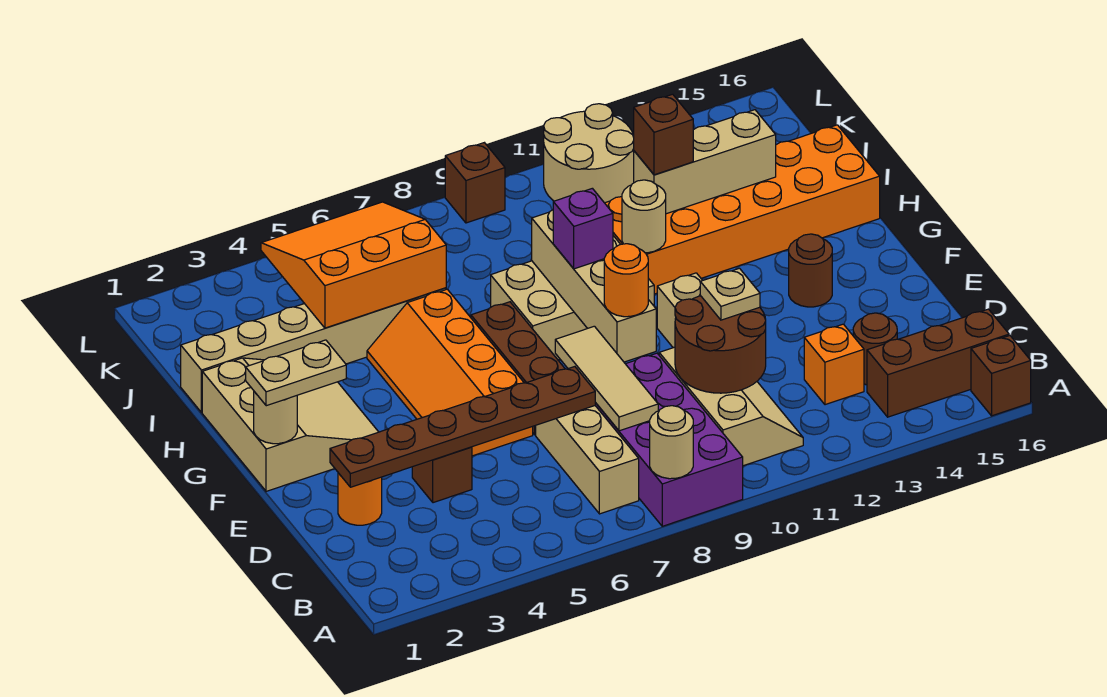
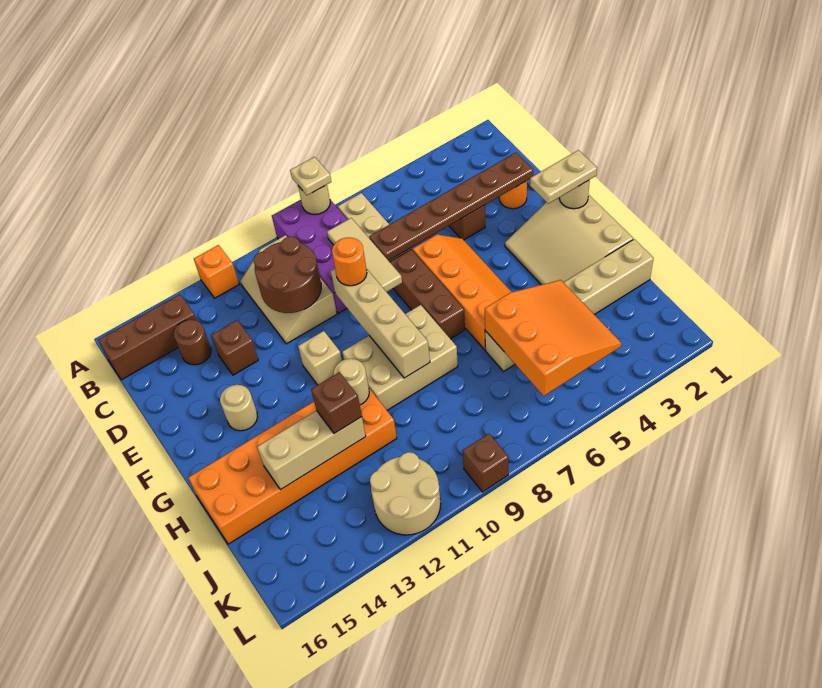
brown 1x1 brick [971,336,1031,416] -> brown 1x1 brick moved to [211,320,258,375]
orange 1x1 brick [804,324,864,405] -> orange 1x1 brick moved to [194,245,239,298]
tan 1x1 plate [700,268,760,320] -> tan 1x1 plate moved to [290,157,331,195]
brown 1x1 round brick [789,234,832,307] -> tan 1x1 round brick [220,385,258,431]
purple 1x1 brick [553,188,613,269] -> none
orange 3x3 slope [261,202,446,328] -> orange 3x3 slope turned to [485,280,621,396]

